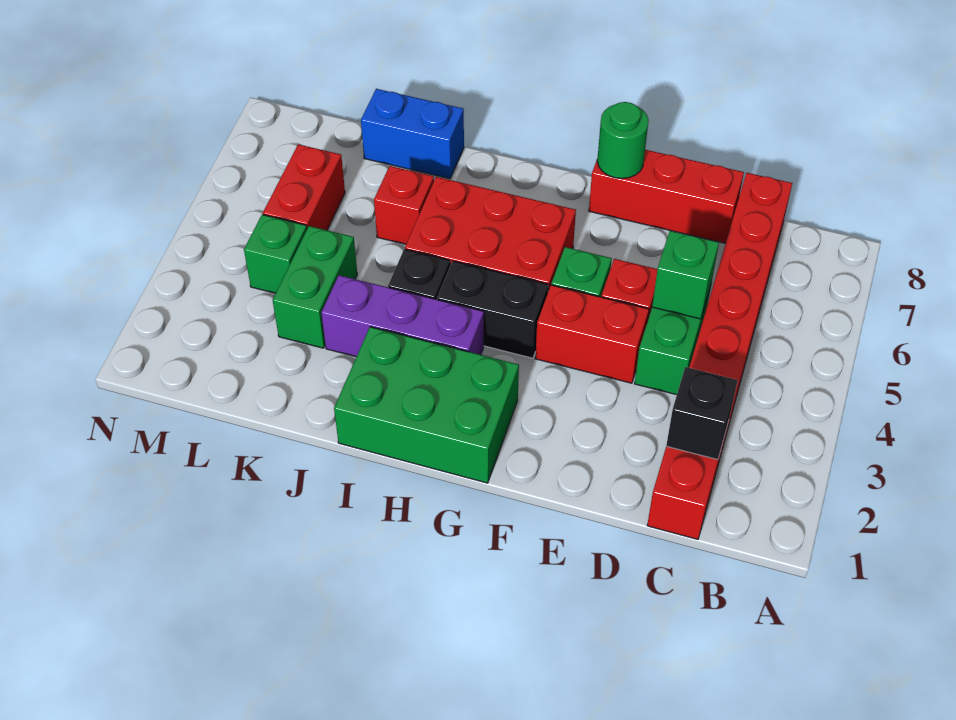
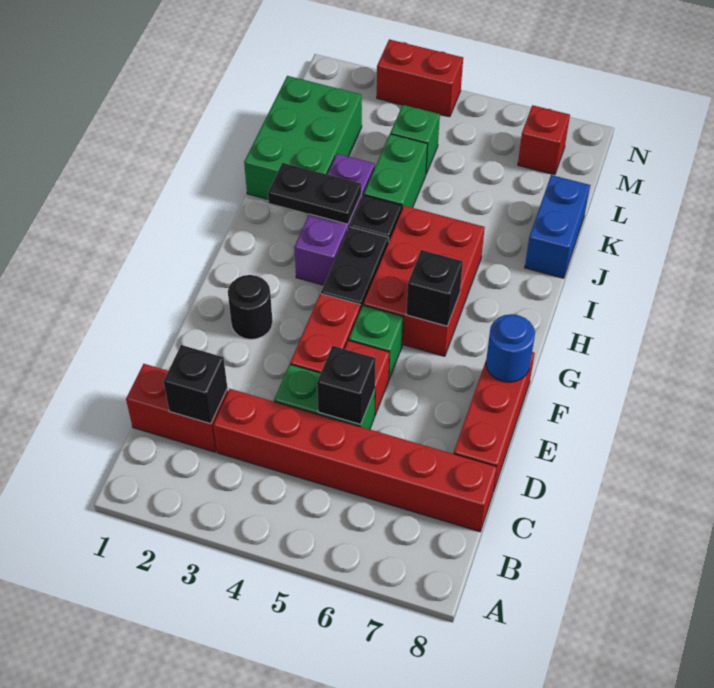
green 1x1 brick [652,231,719,319] -> black 1x1 brick [317,346,376,424]
none -> black 1x1 round brick [228,275,273,339]
green 1x1 round brick [597,102,649,179] -> blue 1x1 round brick [486,314,535,382]
green 2x3 brick [334,327,519,483] -> green 2x3 brick moved to [244,76,362,199]
none -> black 1x1 brick [406,250,463,326]
none -> black 1x2 plate [268,163,361,224]
red 1x1 brick [374,166,434,244] -> red 1x1 brick moved to [518,105,570,175]
green 1x2 brick [273,226,357,348] -> green 1x2 brick turned to [364,134,428,209]
red 1x2 brick [263,144,345,230] -> red 1x2 brick moved to [377,39,463,117]

